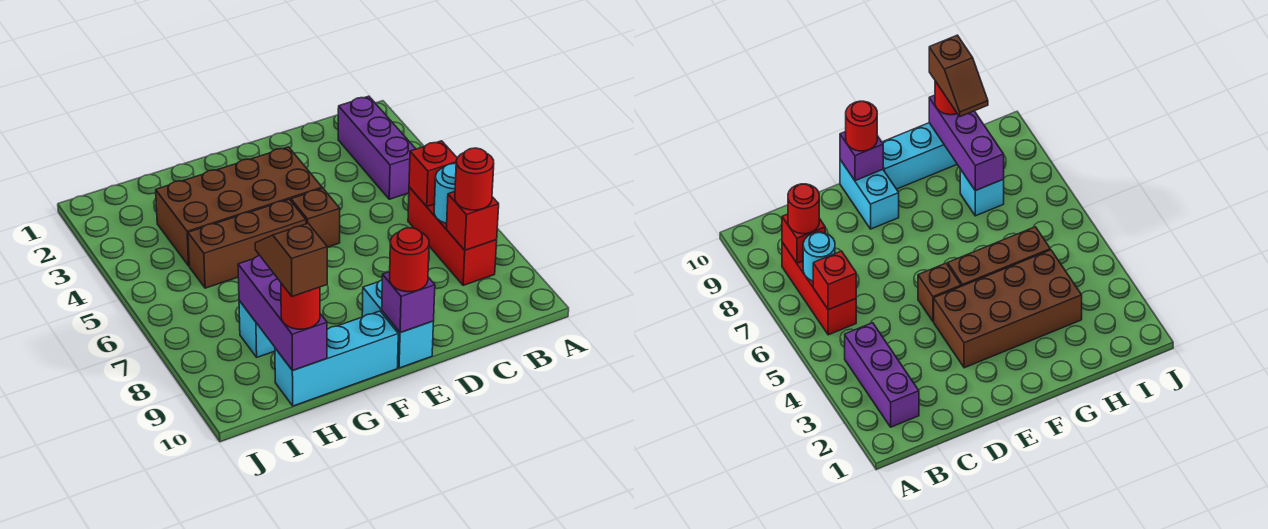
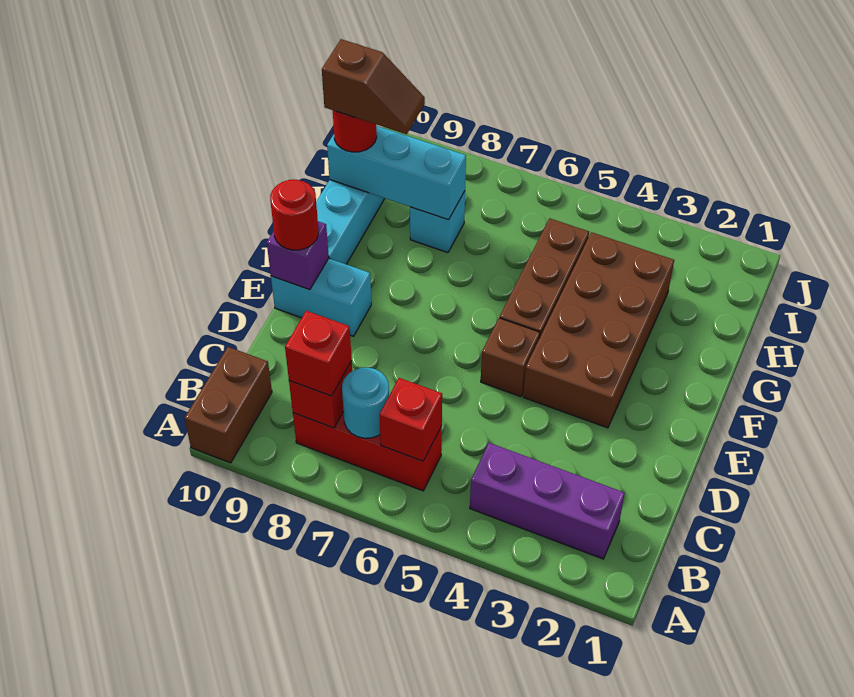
none -> brown 1x2 brick [185,347,272,463]
red 1x1 round brick [455,148,494,210] -> red 1x1 brick [285,311,352,396]
purple 1x3 brick [238,256,327,371] -> cyan 1x3 brick [327,126,466,220]

